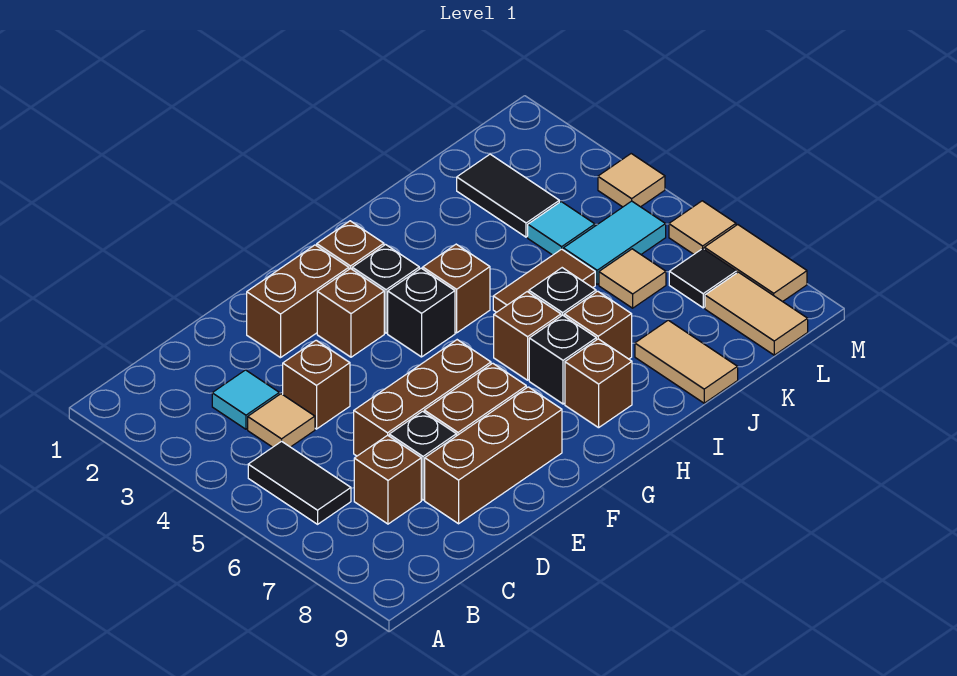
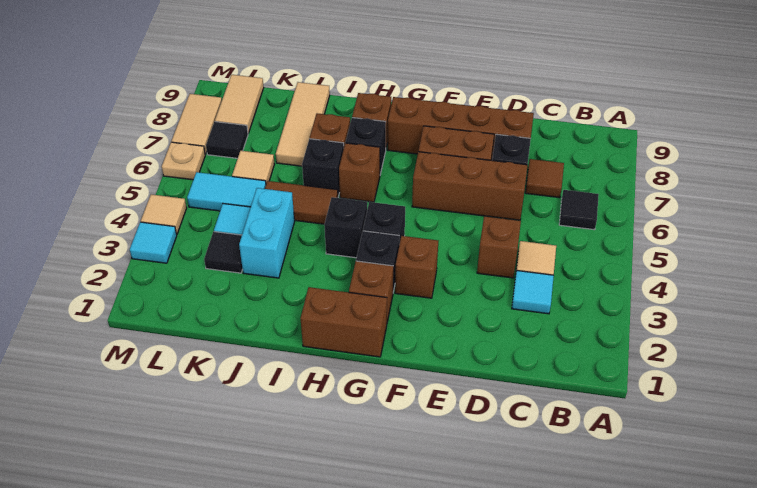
black 1x2 tile [248,441,351,524] -> black 1x1 tile [559,190,599,230]
brown 1x1 brick [354,435,421,524] -> brown 1x1 tile [525,159,564,198]
brown 1x3 brick [425,387,562,524] -> brown 1x4 brick [388,97,534,160]
brown 1x2 brick [247,245,349,358] -> brown 1x2 brick moved to [300,287,387,357]
brown 1x1 brick [423,244,490,333] -> black 1x1 brick [324,197,367,258]
none -> cyan 1x2 brick [239,188,295,278]
tan 1x2 tile [635,320,738,403] -> tan 1x3 tile [276,82,330,166]
black 1x2 tile [457,154,559,237] -> black 1x1 tile [204,232,243,273]
none -> cyan 1x1 tile [130,222,177,263]
tan 1x1 tile [669,201,736,254] -> tan 1x1 plate [162,142,205,180]

